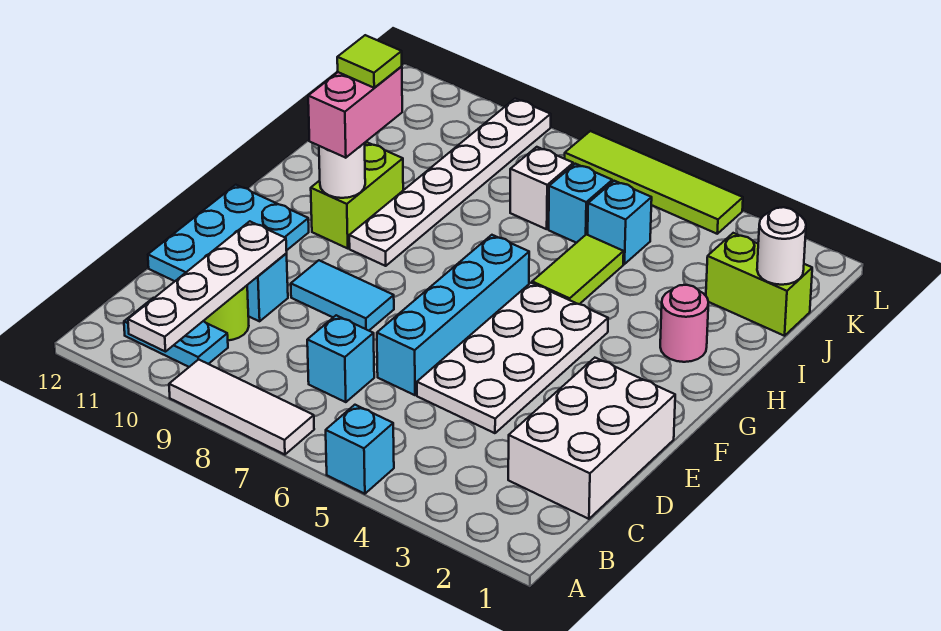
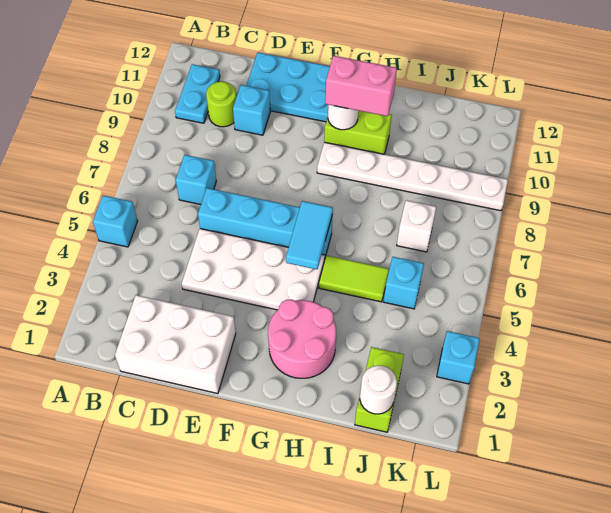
white 1x3 tile [169,359,314,455] -> none
white 1x4 plate [128,221,287,352] -> none
cyan 1x2 tile [291,260,394,331] -> cyan 1x2 tile moved to [286,201,333,269]
pink 1x1 round brick [660,285,709,362] -> pink 2x2 round brick [268,300,336,378]
lime 1x1 tile [337,35,402,88] -> none
cyan 1x1 brick [549,164,612,243] -> cyan 1x1 brick moved to [437,331,480,384]
lime 1x4 tile [565,131,743,234] -> none

